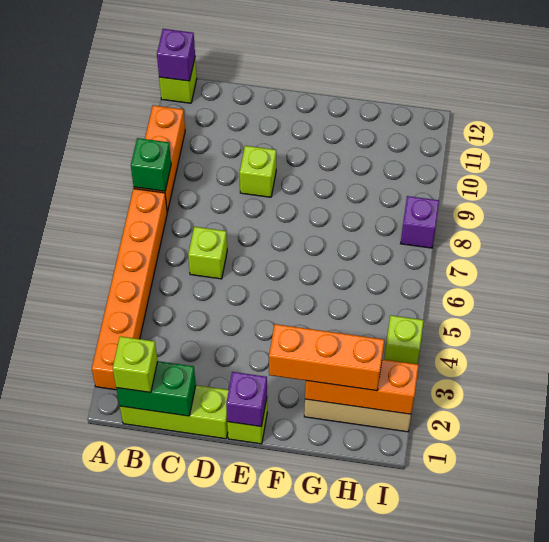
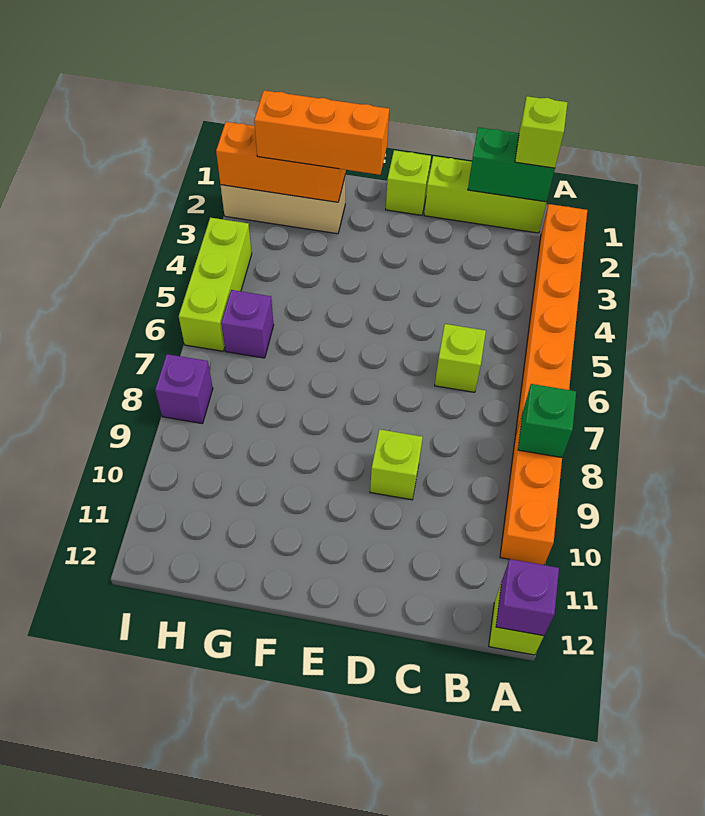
purple 1x1 brick [226,372,267,427] -> purple 1x1 brick moved to [221,290,274,358]
lime 1x1 brick [384,315,424,364] -> lime 1x3 brick [179,218,252,351]

